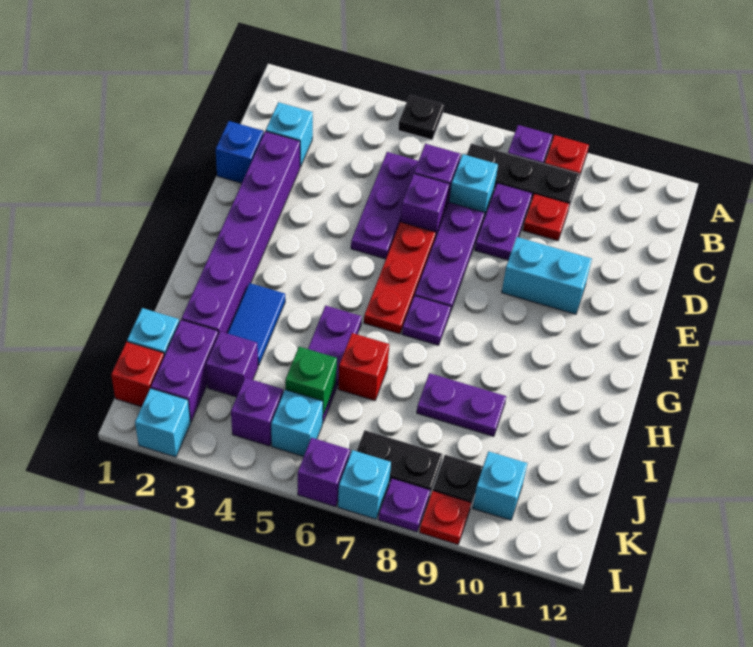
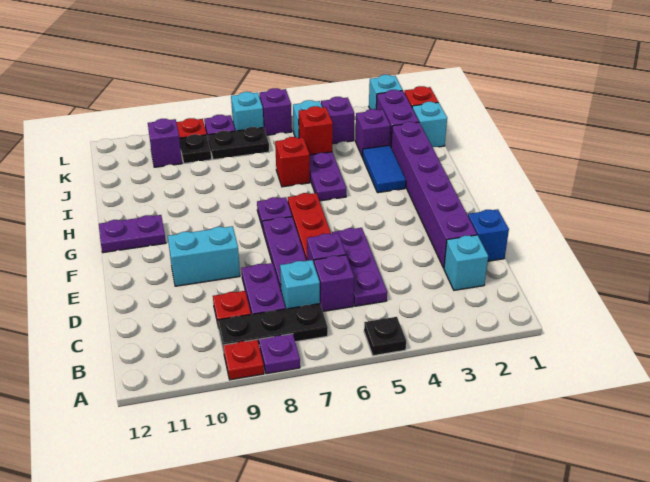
purple 1x2 plate [417,373,506,437] -> purple 1x2 plate moved to [99,215,166,253]
green 1x1 brick [285,347,337,415] -> red 1x1 brick [298,106,333,155]
cyan 1x1 brick [473,451,528,520] -> purple 1x1 brick [148,119,182,167]

